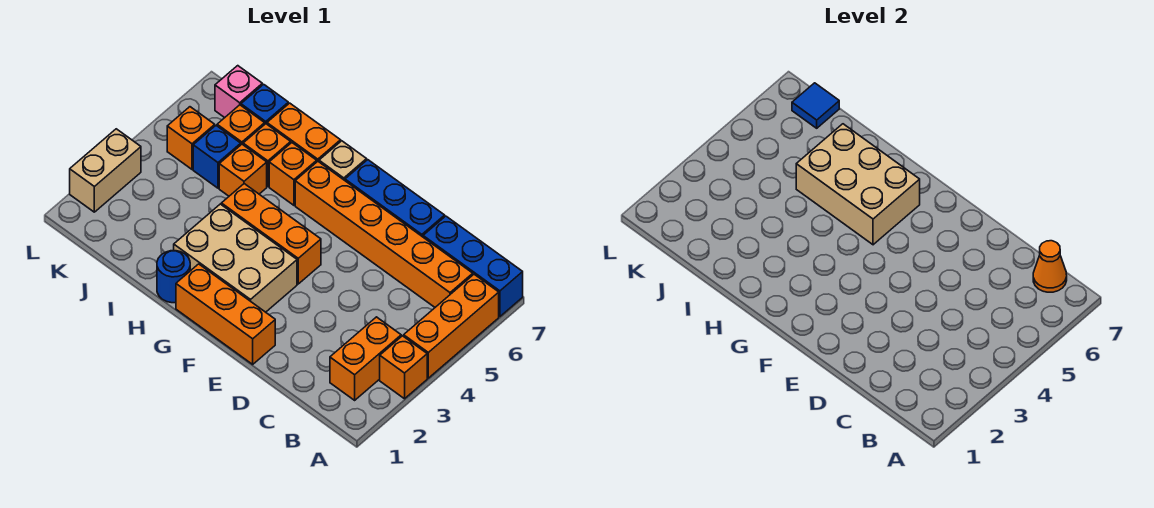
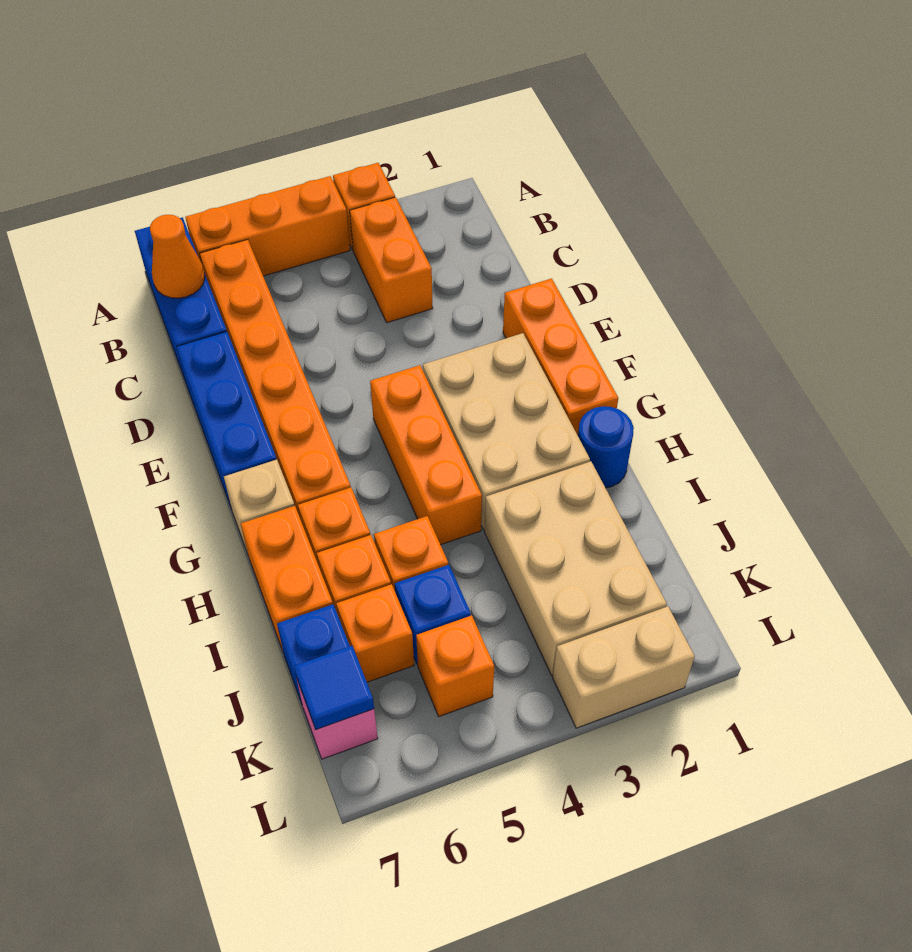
orange 1x2 brick [330,317,401,400] -> orange 1x2 brick turned to [350,197,433,323]
tan 2x3 brick [796,124,920,245] -> tan 2x3 brick moved to [485,461,667,675]

